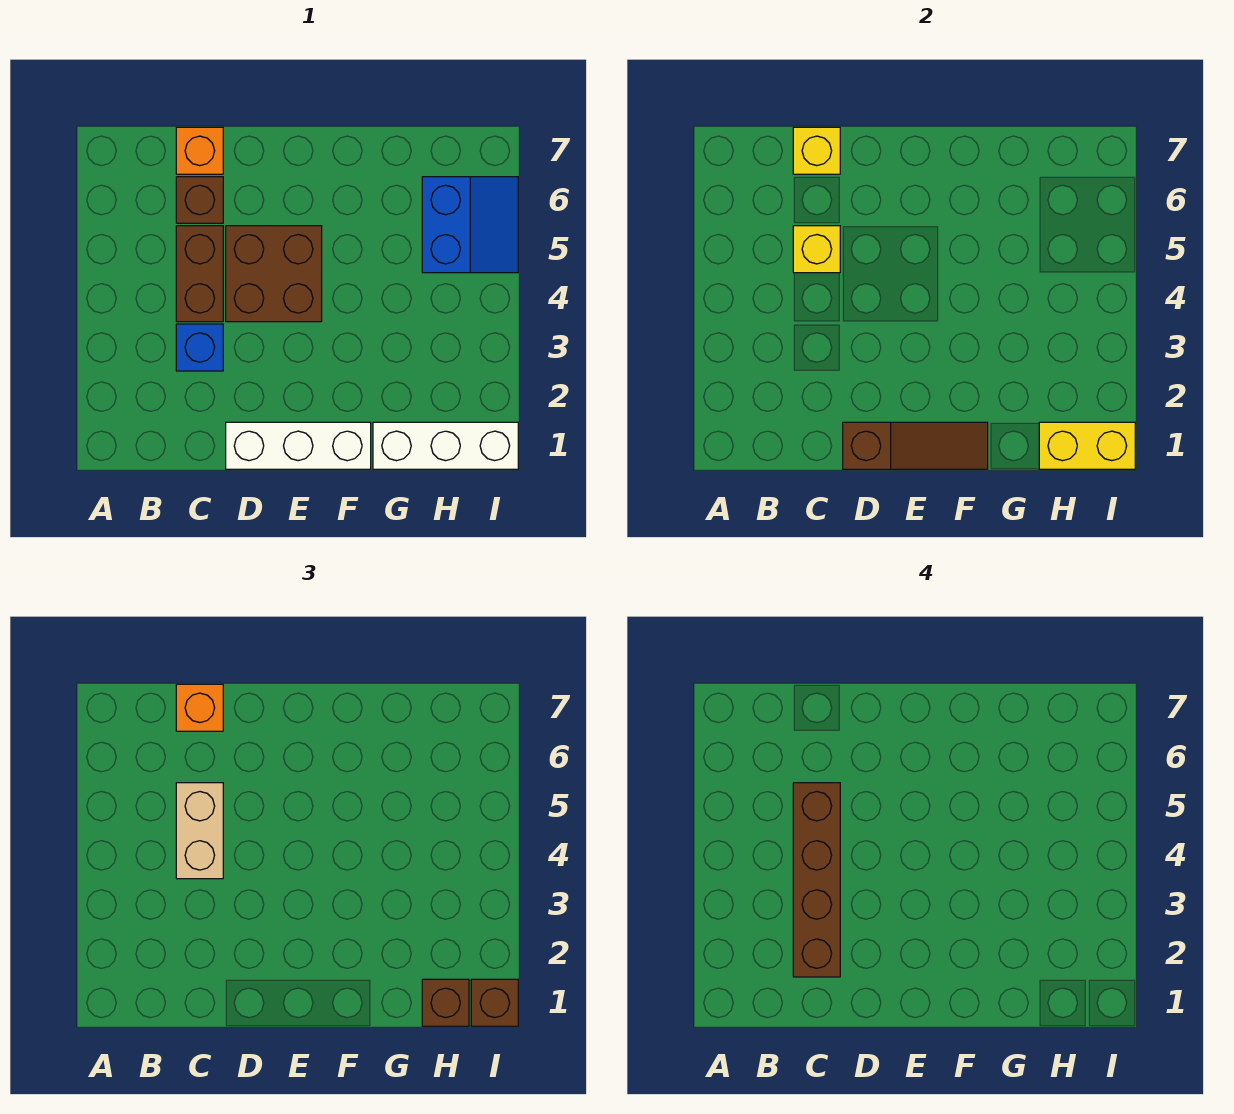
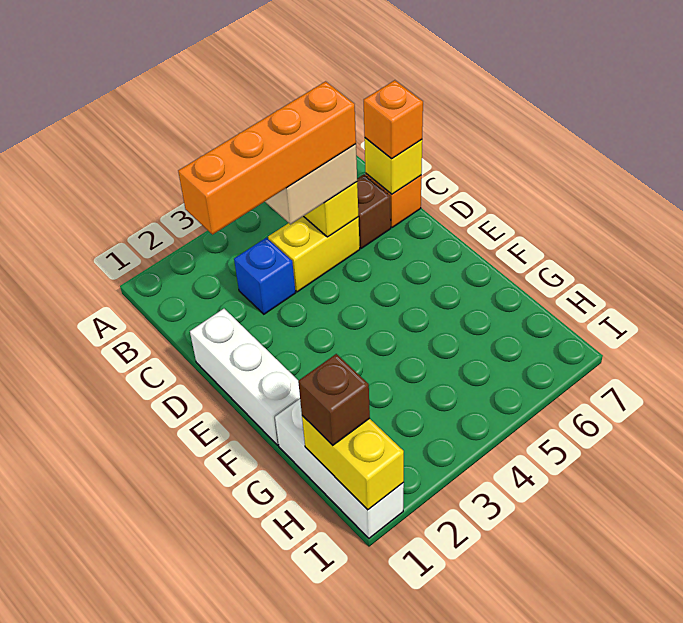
brown 1x4 brick [793,783,840,977] -> orange 1x4 brick [178,81,356,235]
brown 1x2 brick [176,226,223,322] -> yellow 1x2 brick [268,216,360,292]
brown 1x3 slope [843,422,988,469] -> none
brown 2x2 brick [226,226,322,322] -> none
blue 2x2 slope [422,177,518,273] -> none
brown 1x1 brick [471,979,518,1026] -> none

